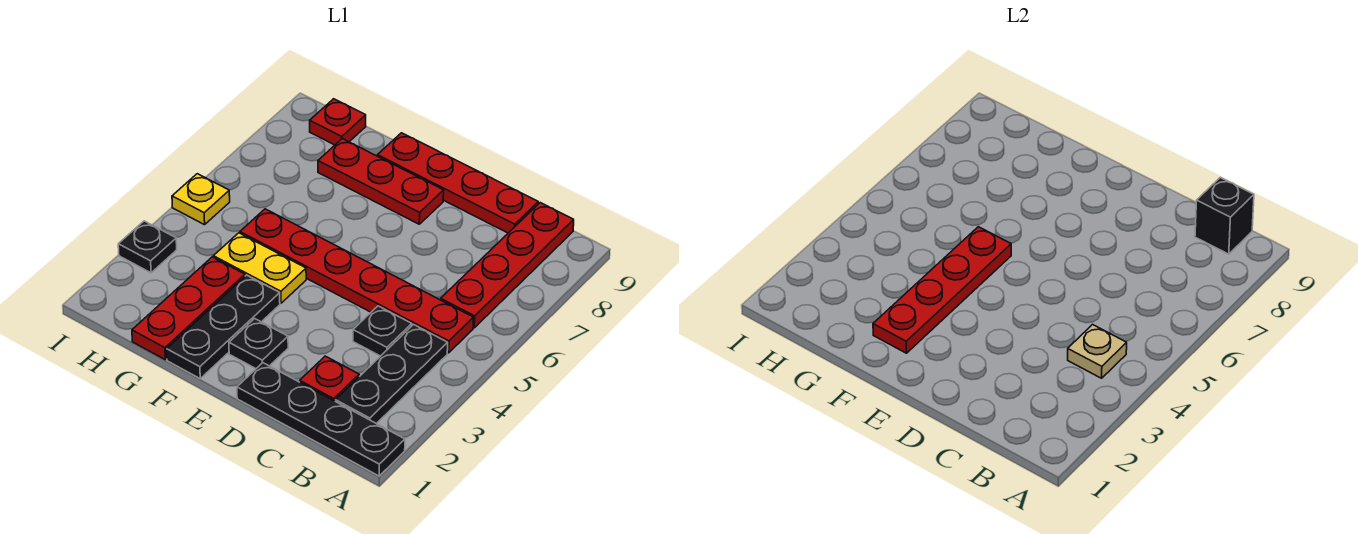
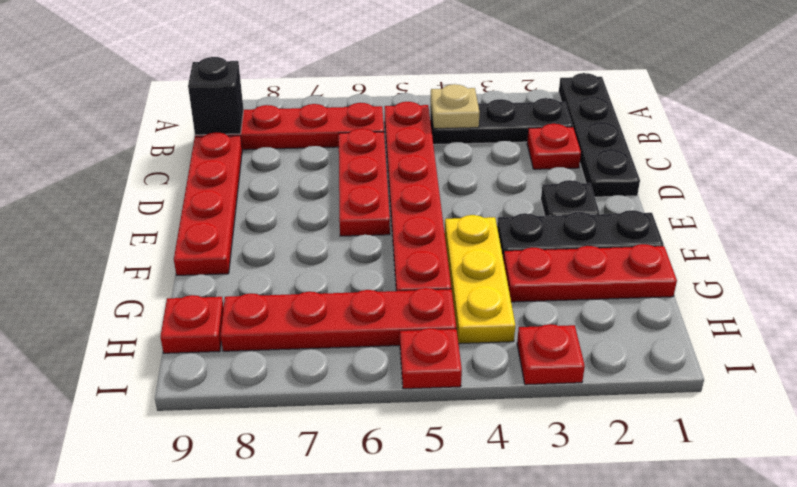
black 1x1 plate [353,306,412,356] -> none
red 1x3 plate [318,139,444,224] -> red 1x3 plate moved to [339,129,390,236]
red 1x4 plate [873,227,1011,353] -> red 1x4 plate moved to [221,288,456,351]
yellow 1x2 plate [213,233,306,303] -> yellow 1x3 plate [445,215,515,344]
black 1x1 plate [118,221,177,273] -> red 1x1 plate [517,324,585,385]
yellow 1x1 plate [172,174,230,225] -> red 1x1 plate [400,328,462,389]

